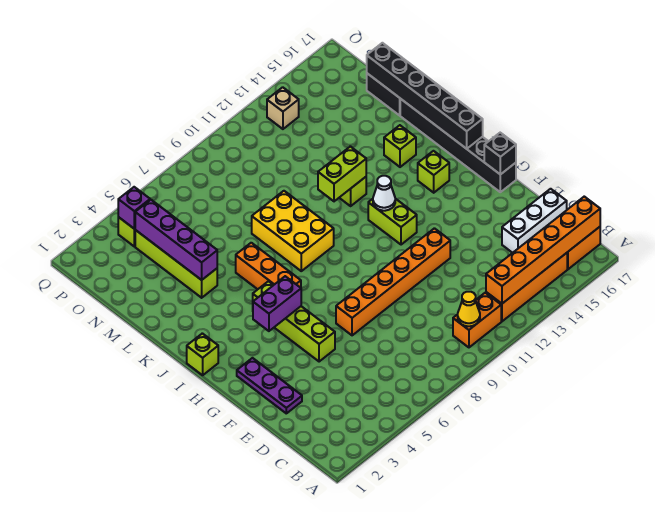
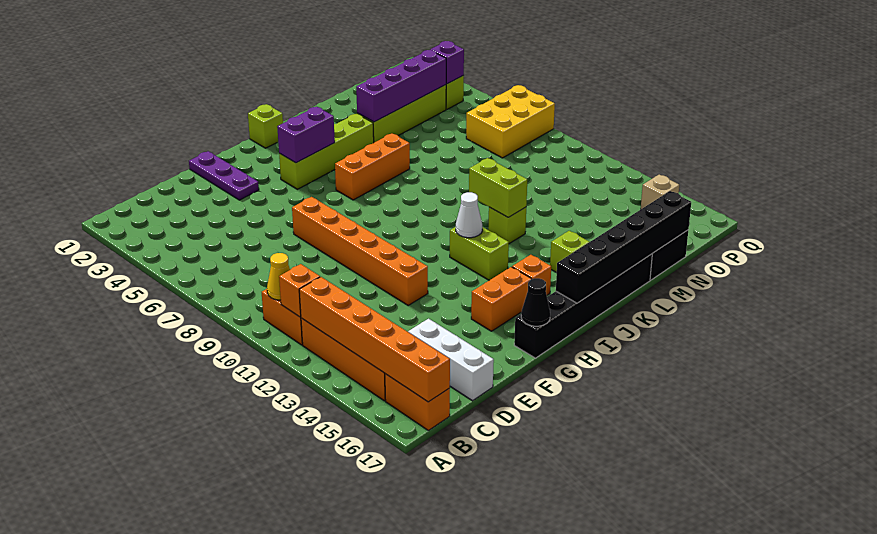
none -> orange 1x1 brick [279,264,320,317]
purple 1x3 plate [237,358,302,413] -> purple 1x3 plate turned to [189,151,259,200]
lime 1x4 brick [253,281,335,362] -> lime 1x4 brick moved to [279,114,374,189]
none -> orange 1x2 brick [471,267,531,331]
black 1x1 brick [484,133,516,175] -> black 1x1 cone [521,278,550,326]
purple 1x2 brick [253,276,301,331] -> purple 1x2 brick turned to [277,106,335,163]
lime 1x2 brick [368,199,417,245] -> lime 1x2 brick turned to [450,227,509,280]
lime 1x1 brick [418,151,449,193] -> orange 1x1 brick [512,255,551,295]
yellow 2x3 brick [252,191,334,271] -> yellow 2x3 brick moved to [466,85,555,158]
tan 1x1 brick [267,87,299,129] -> tan 1x1 brick moved to [641,174,679,209]

